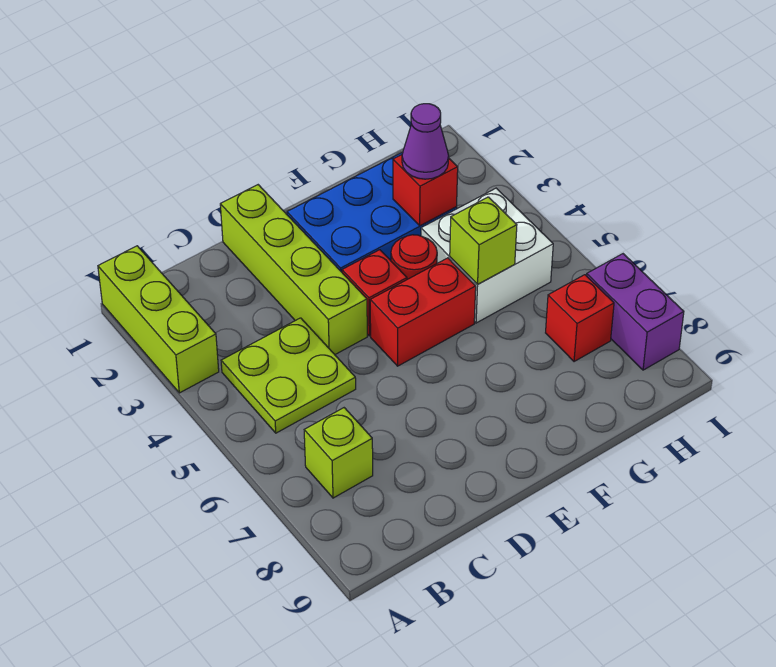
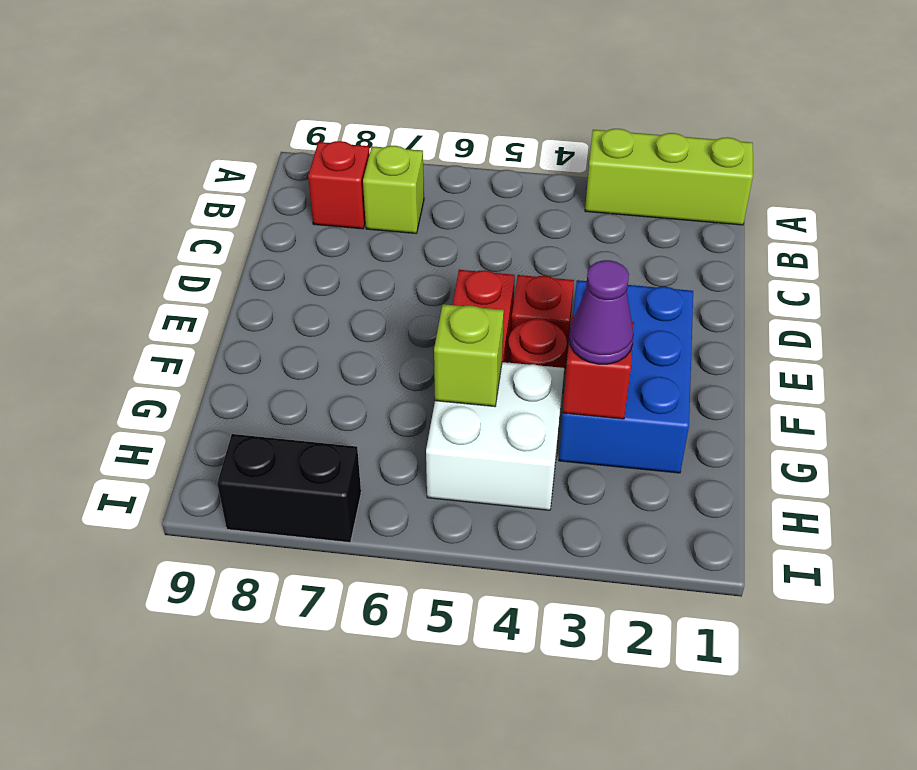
lime 2x2 plate [221,318,356,433] -> none
lime 1x4 brick [220,185,367,354] -> none
red 1x1 brick [546,275,614,362] -> red 1x1 brick moved to [308,141,370,229]
purple 1x2 brick [587,254,684,370] -> black 1x2 brick [217,434,361,543]

